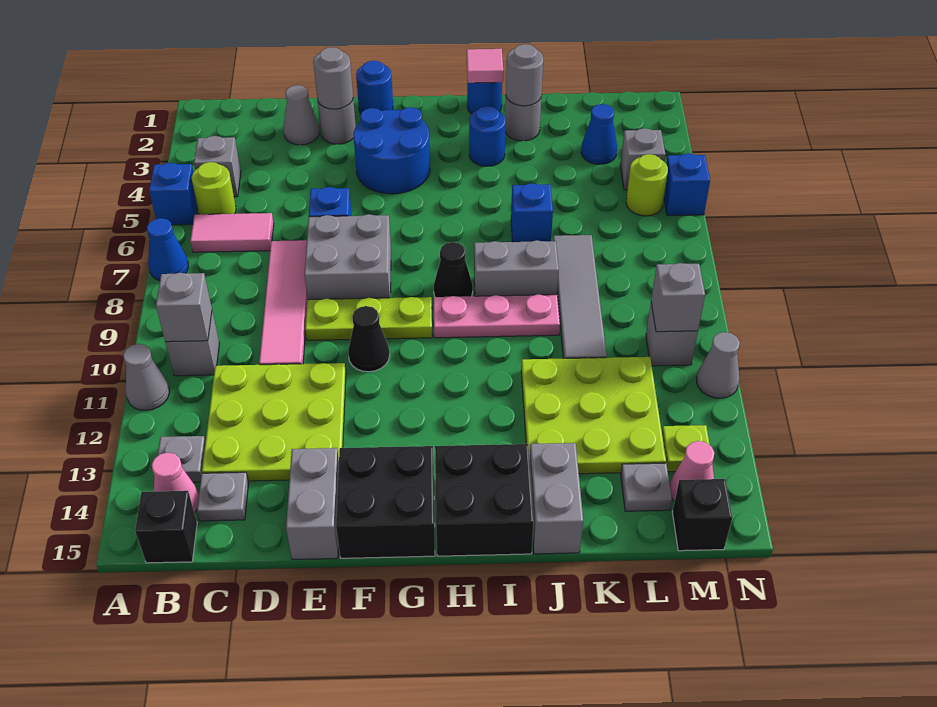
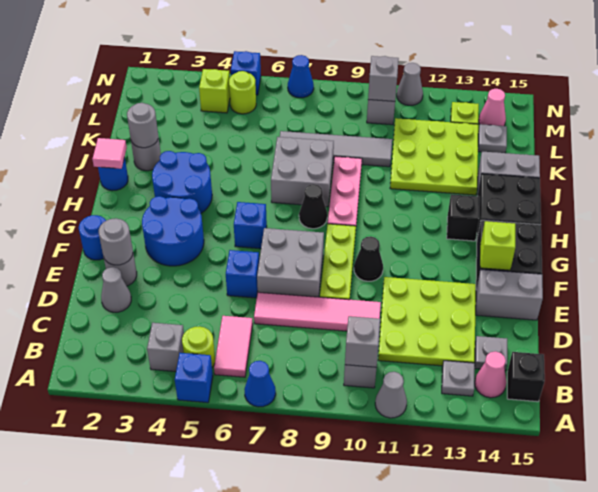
none -> lime 1x1 brick [480,221,515,270]
blue 1x1 round brick [469,106,506,166] -> blue 2x2 round brick [152,151,212,213]
grey 1x2 brick [474,240,559,296] -> grey 2x2 brick [271,137,334,207]
blue 1x1 brick [511,183,553,242] -> blue 1x1 brick moved to [234,202,267,249]
blue 1x1 cone [581,104,617,164] -> blue 1x1 cone moved to [288,55,314,98]
grey 1x1 brick [620,128,665,190] -> lime 1x1 brick [199,69,230,113]
black 1x1 brick [672,479,732,551] -> black 1x1 brick moved to [447,194,480,241]

